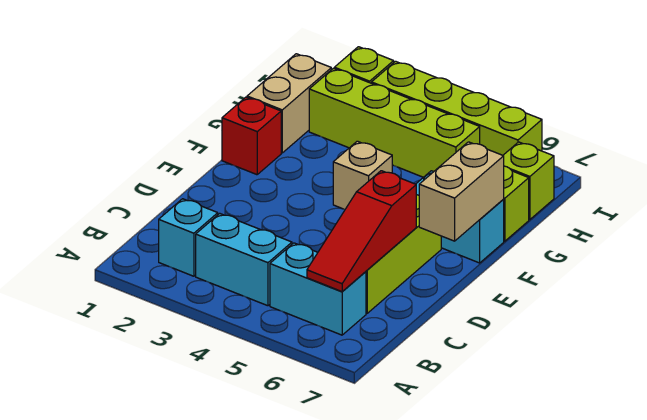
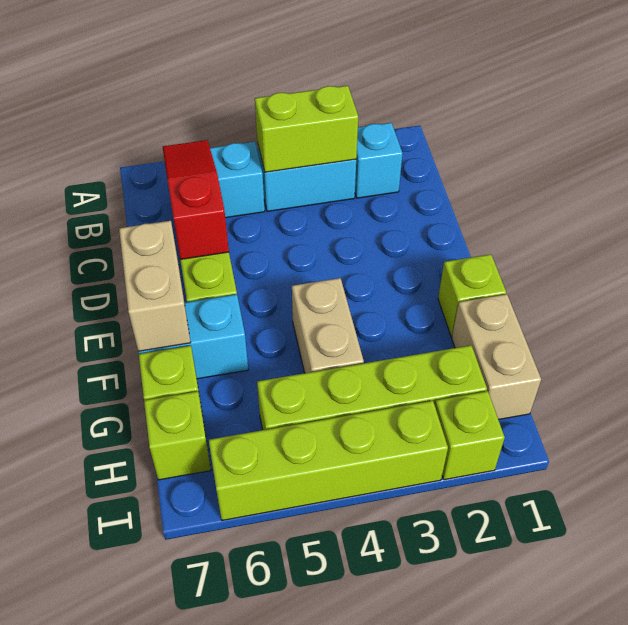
none -> lime 1x2 brick [255,86,358,172]
red 1x1 brick [222,97,281,175] -> lime 1x1 brick [438,254,506,336]
tan 1x1 brick [333,141,392,209] -> tan 1x2 brick [292,278,364,373]

